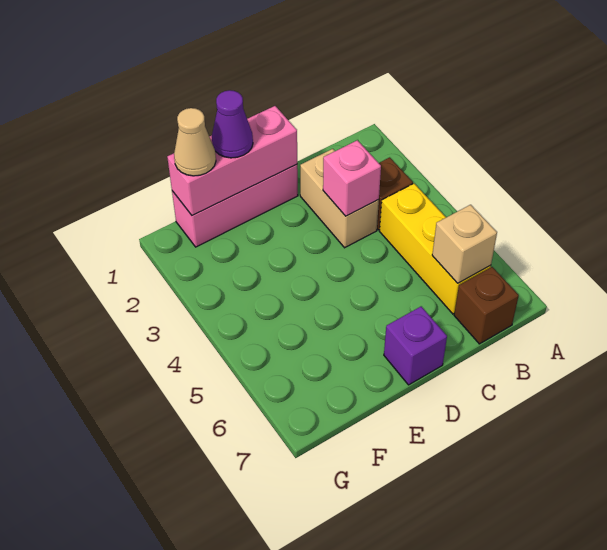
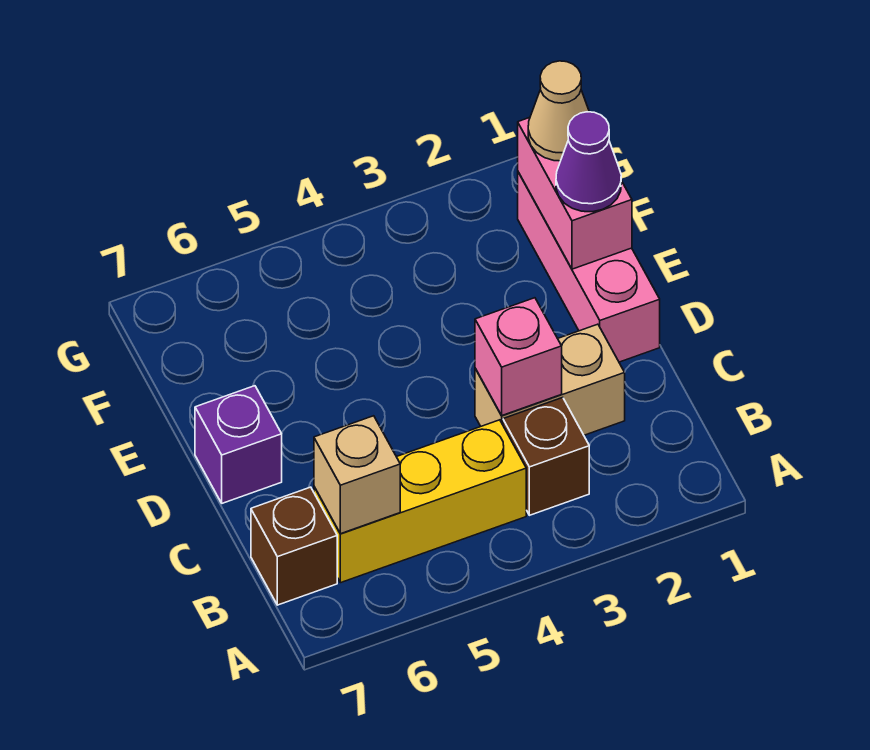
pink 1x3 brick [167,106,297,216] -> pink 1x2 brick [518,118,632,269]

